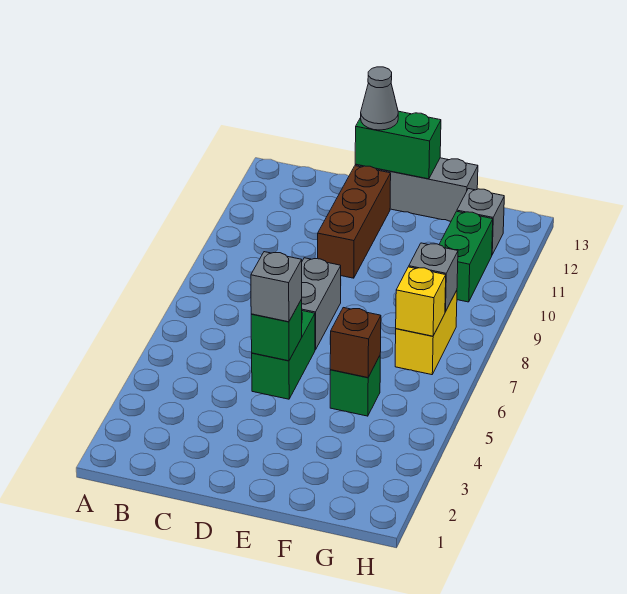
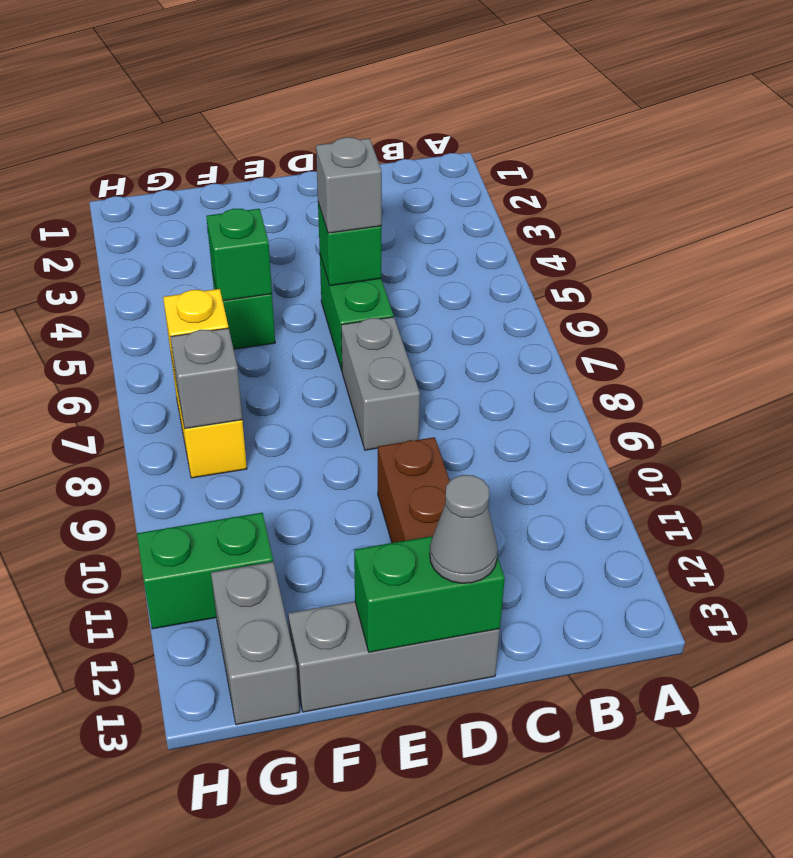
brown 1x1 brick [330,308,381,378] -> green 1x1 brick [206,209,272,301]
green 1x2 brick [439,211,493,302] -> green 1x2 brick turned to [137,513,273,629]
grey 1x1 brick [457,189,504,254] -> grey 1x2 brick [211,562,300,725]

